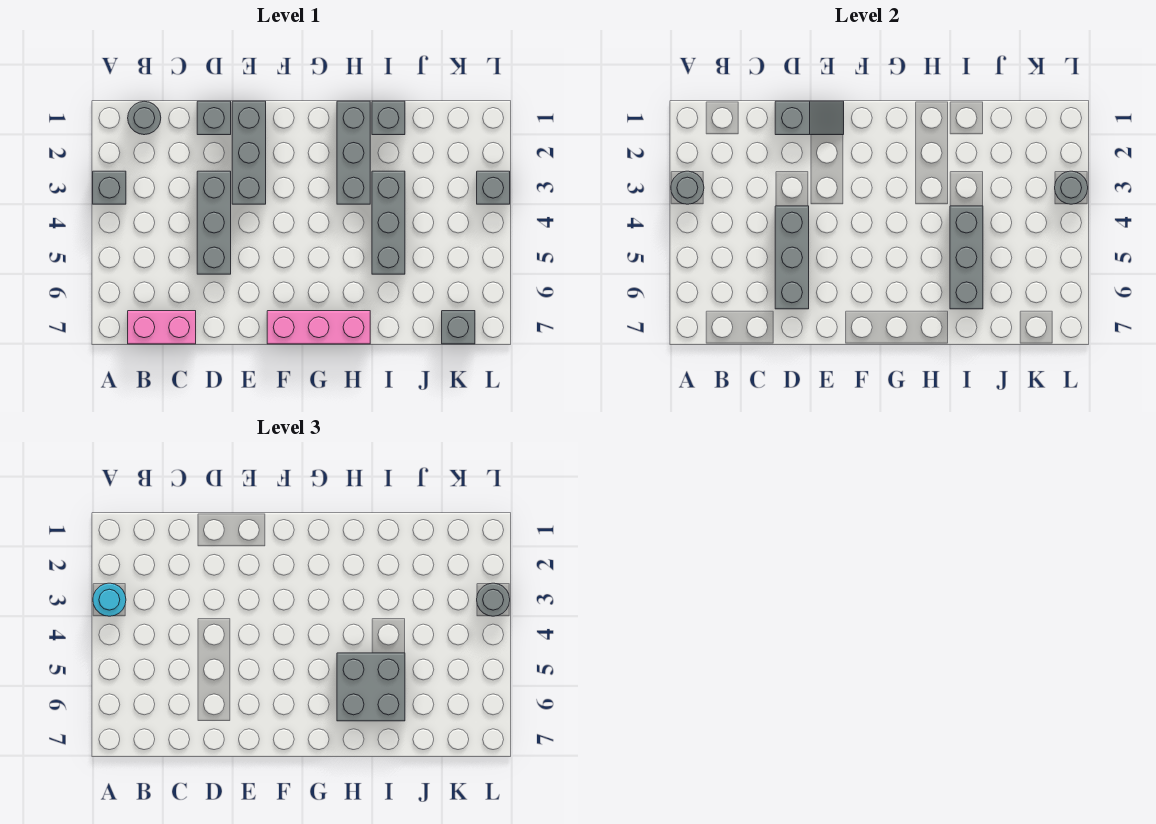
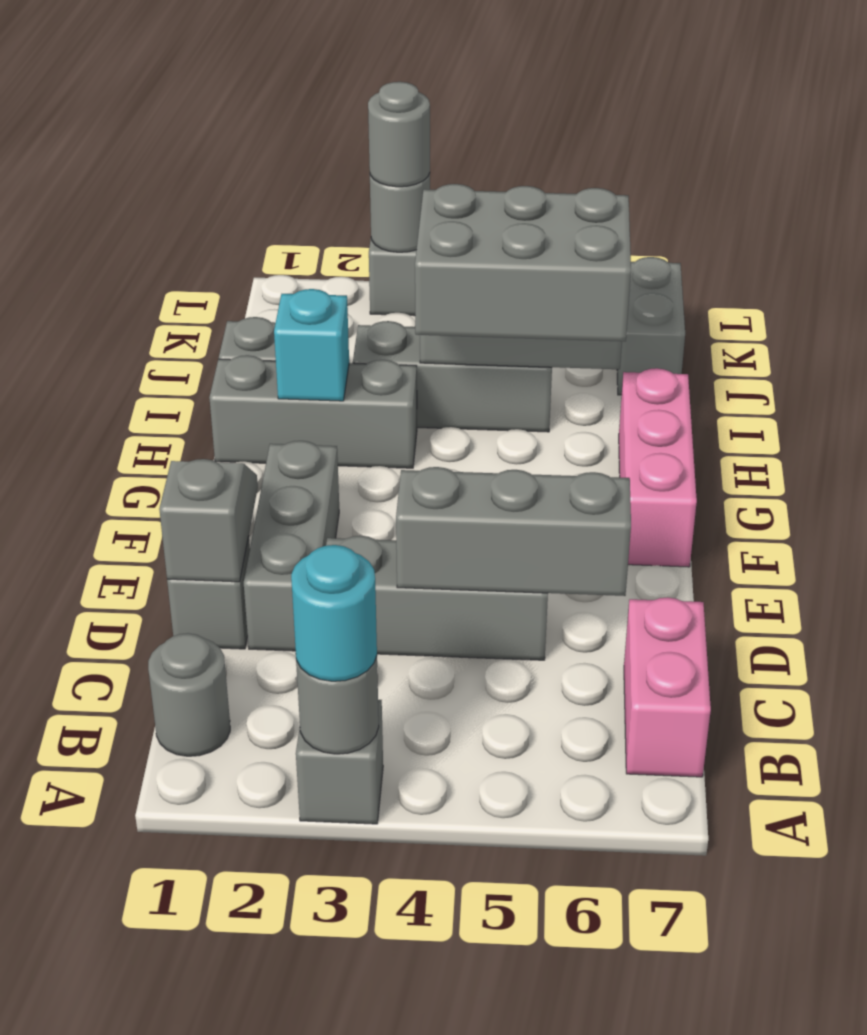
grey 1x3 brick [232,101,266,204] -> grey 1x3 brick turned to [244,441,339,651]
none -> cyan 1x1 brick [274,289,349,401]
grey 2x2 brick [337,653,405,721] -> grey 2x3 brick [415,184,631,341]
grey 1x1 brick [442,311,475,344] -> grey 1x2 brick [617,257,685,395]

